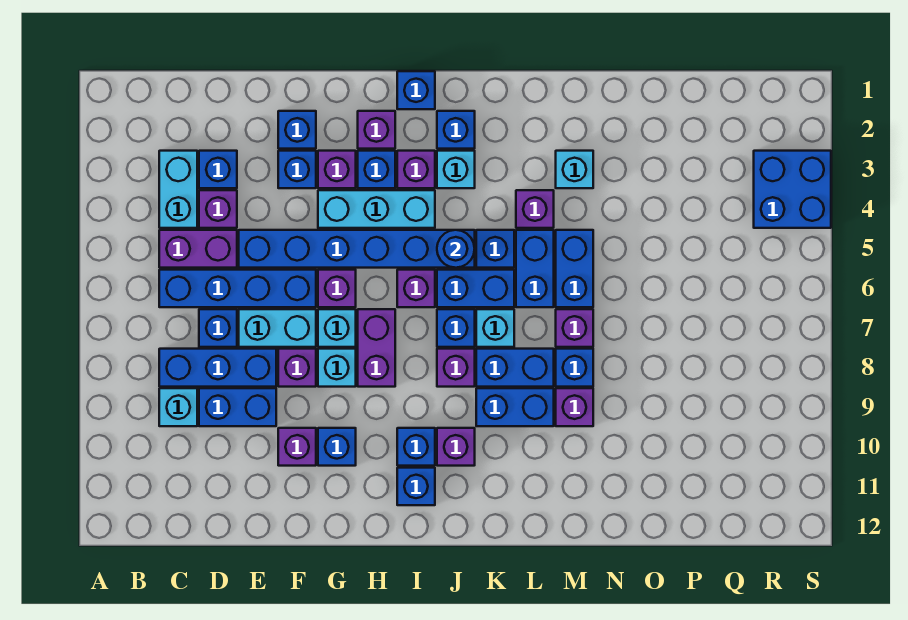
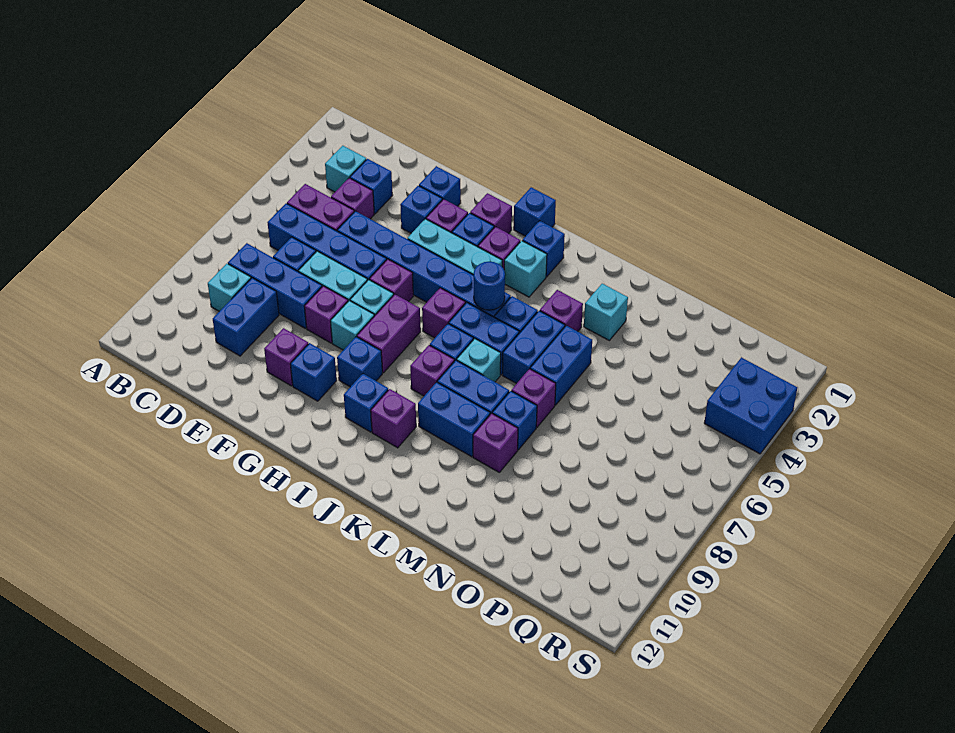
cyan 1x2 brick [159,151,197,228] -> cyan 1x1 brick [325,146,366,192]
blue 1x2 brick [199,388,276,426] -> blue 1x2 brick turned to [213,278,279,356]
blue 1x1 brick [397,468,435,505] -> blue 1x1 brick moved to [337,337,382,387]

